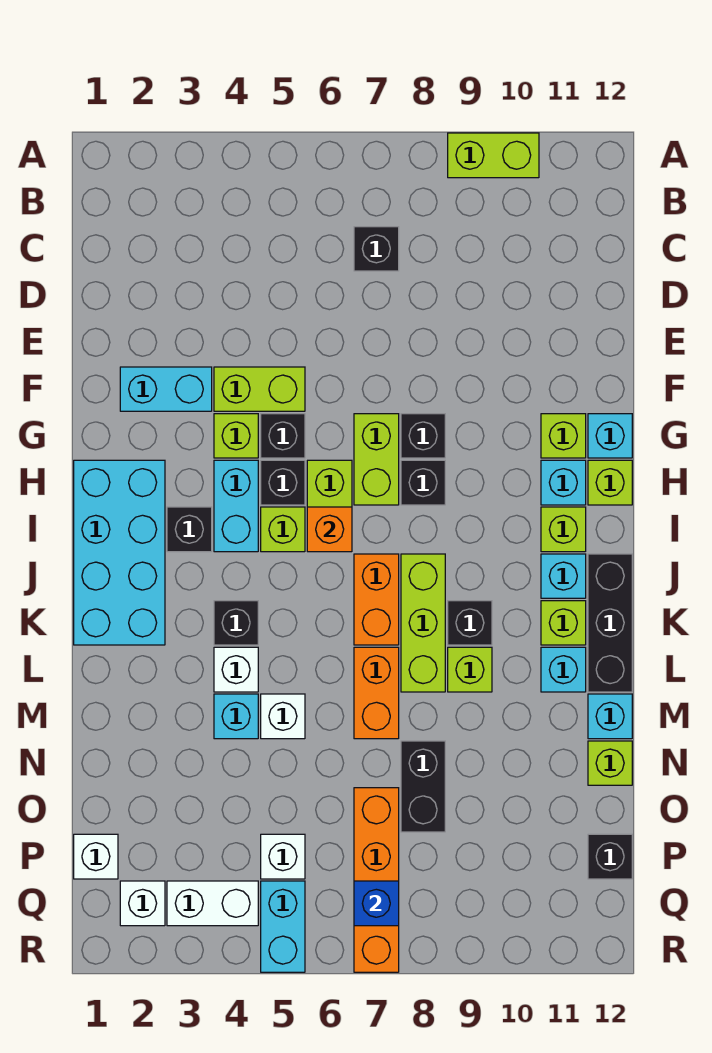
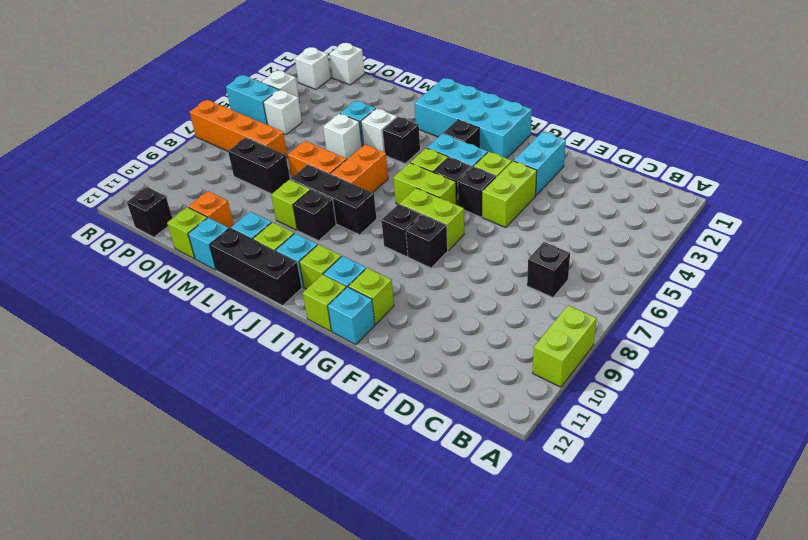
orange 1x1 brick [307,507,352,552] -> orange 1x1 brick moved to [188,191,234,229]
orange 1x2 brick [354,554,399,645] -> orange 1x2 brick turned to [331,145,388,193]
lime 1x3 brick [401,554,445,692] -> black 1x3 brick [290,165,377,235]
white 1x2 brick [167,881,258,926] -> white 1x1 brick [262,71,299,100]
blue 1x1 brick [354,881,399,926] -> none

